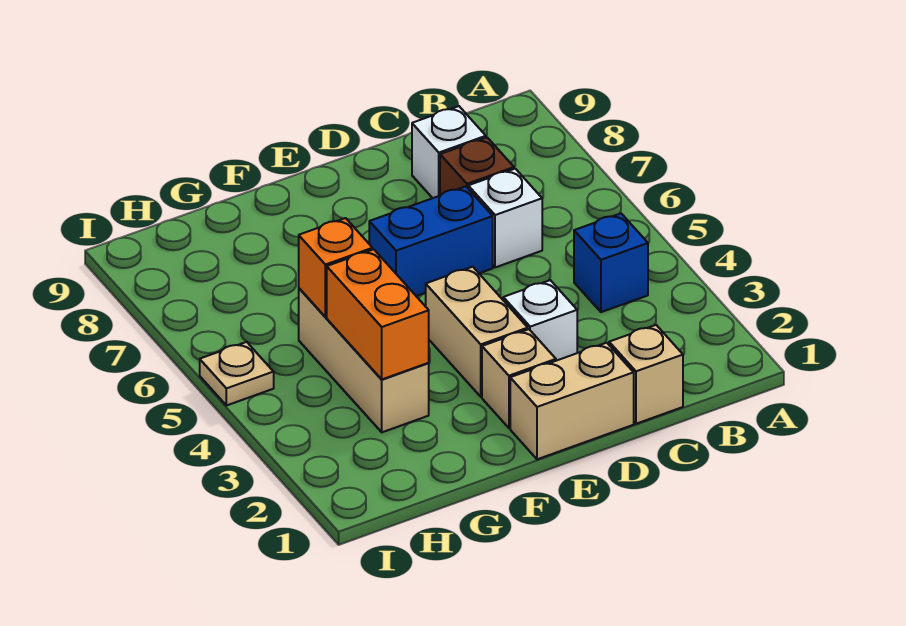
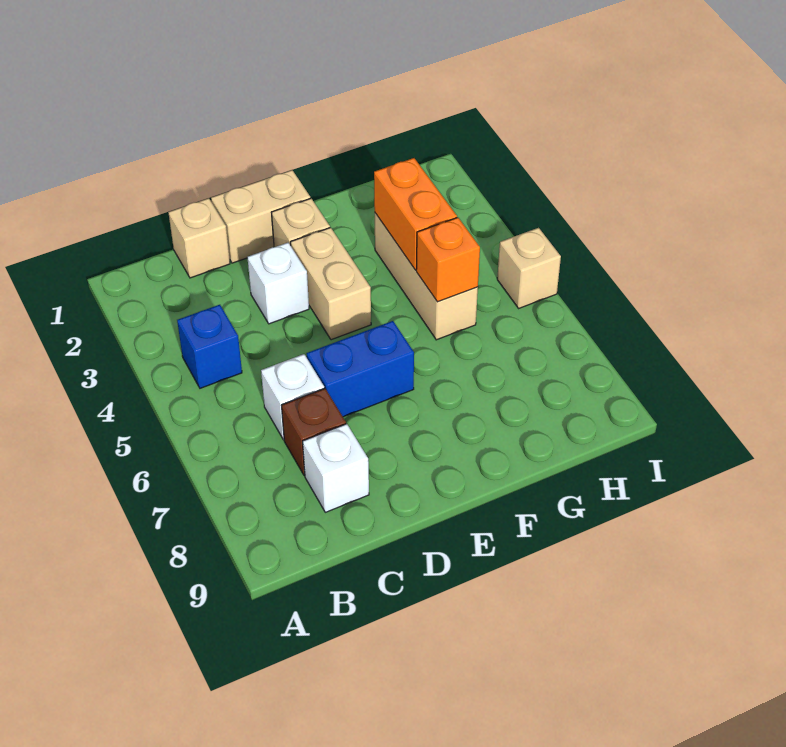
tan 1x1 plate [200,342,274,406] -> tan 1x1 brick [497,228,561,308]

